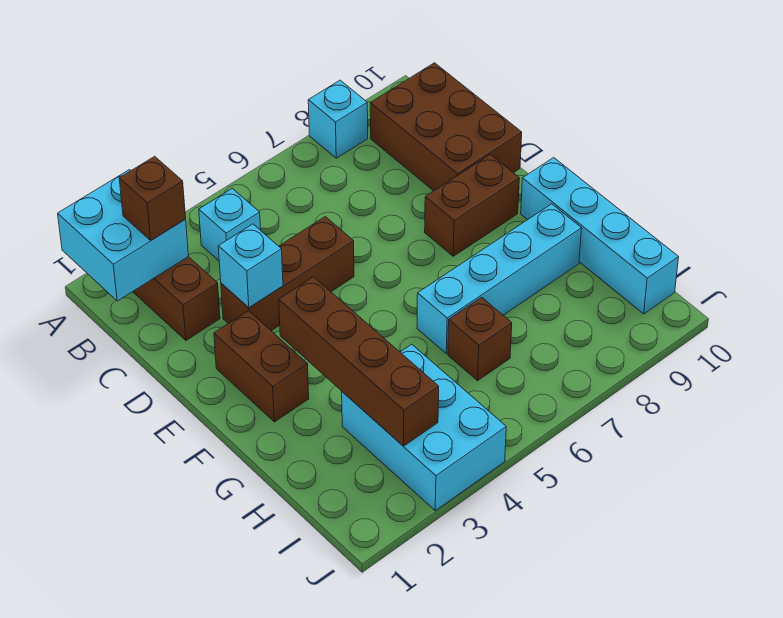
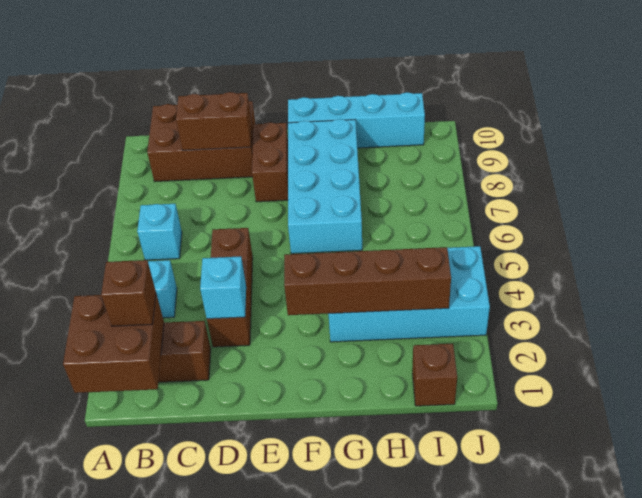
cyan 2x2 brick [58,170,188,301] -> brown 2x2 brick [63,294,164,393]
cyan 1x1 brick [308,80,368,158] -> cyan 1x1 brick moved to [137,204,182,260]
brown 1x2 brick [214,311,309,422] -> brown 1x2 brick moved to [176,92,252,150]
cyan 1x4 brick [417,204,582,354] -> cyan 2x4 brick [288,119,362,254]
cyan 2x3 brick [342,344,506,511] -> cyan 2x4 brick [329,246,490,342]
brown 1x1 brick [448,297,512,381] -> brown 1x1 brick moved to [412,344,457,406]

